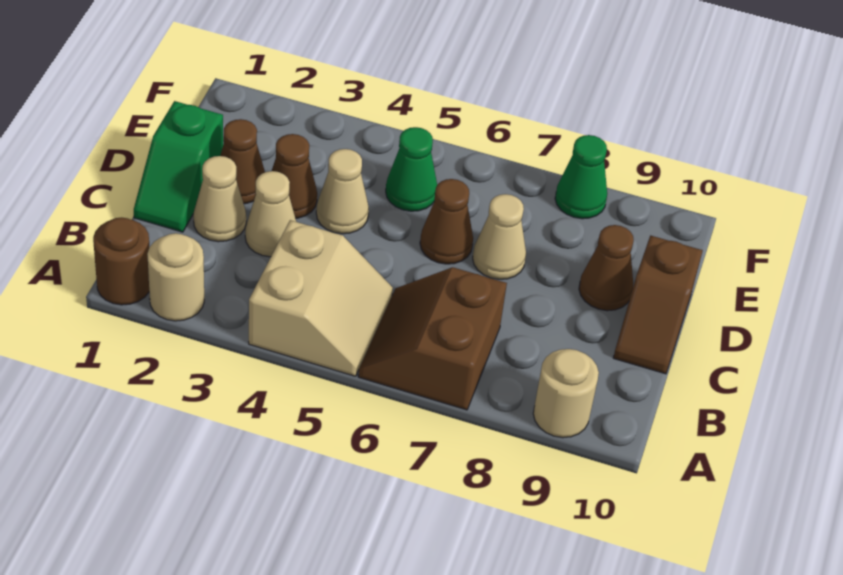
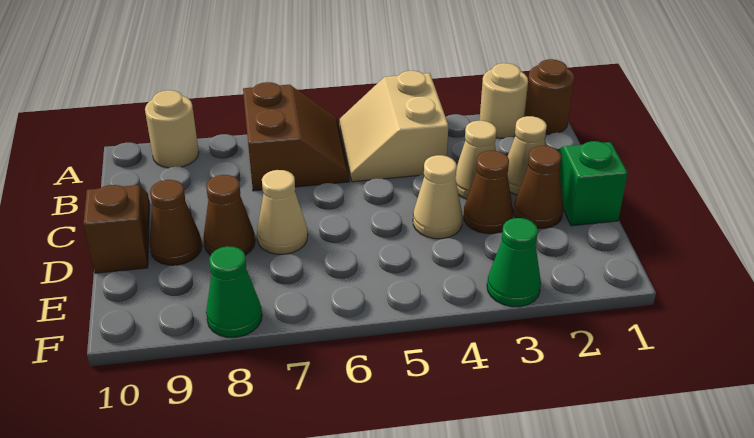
brown 1x1 cone [420,179,473,264] -> brown 1x1 cone moved to [203,175,255,255]
green 1x1 cone [386,127,437,211] -> green 1x1 cone moved to [487,218,541,307]

